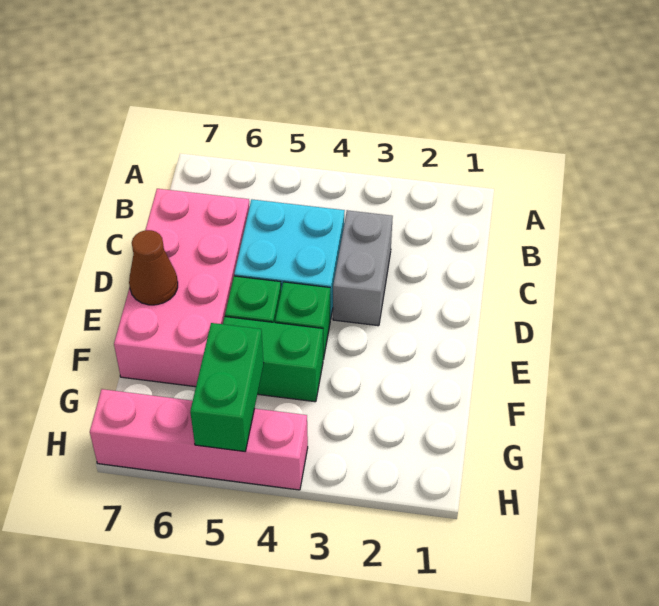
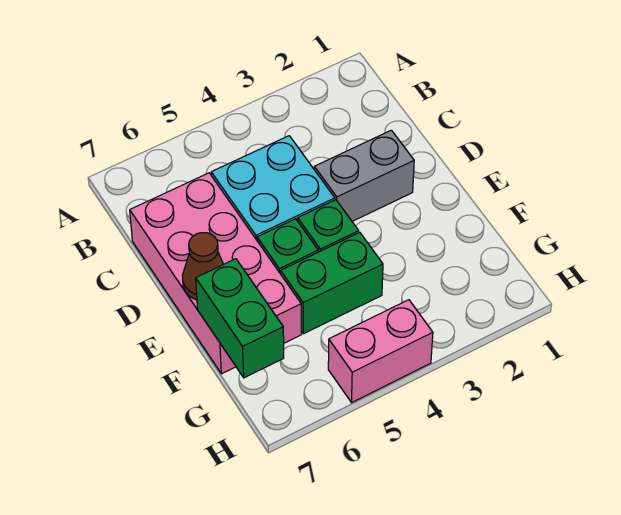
grey 1x2 brick [333,210,393,326] -> grey 1x2 brick turned to [314,130,414,221]
green 1x2 brick [190,323,264,452] -> green 1x2 brick moved to [196,259,284,378]
pink 1x4 brick [90,389,308,490] -> pink 1x2 brick [328,300,433,403]

